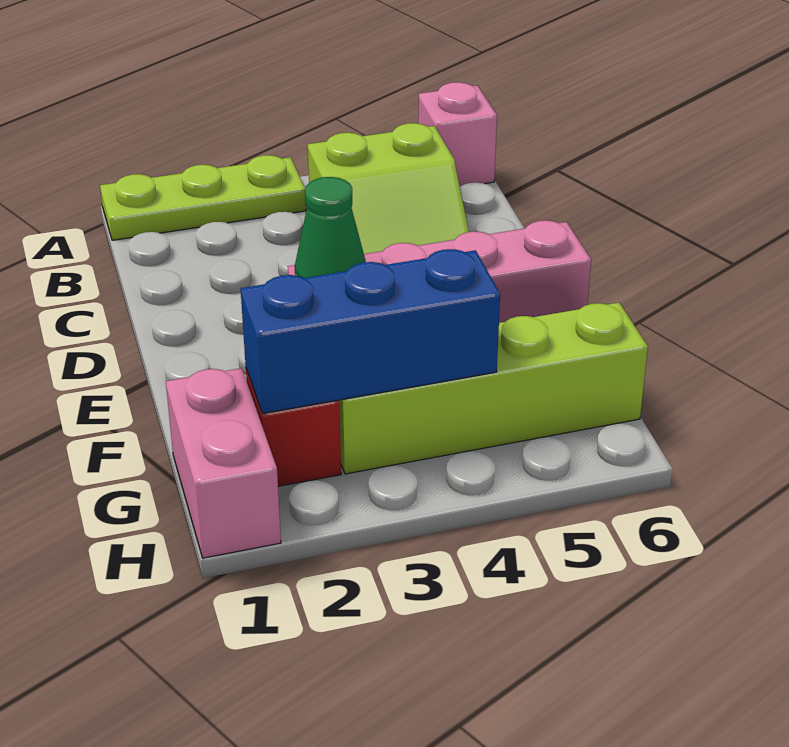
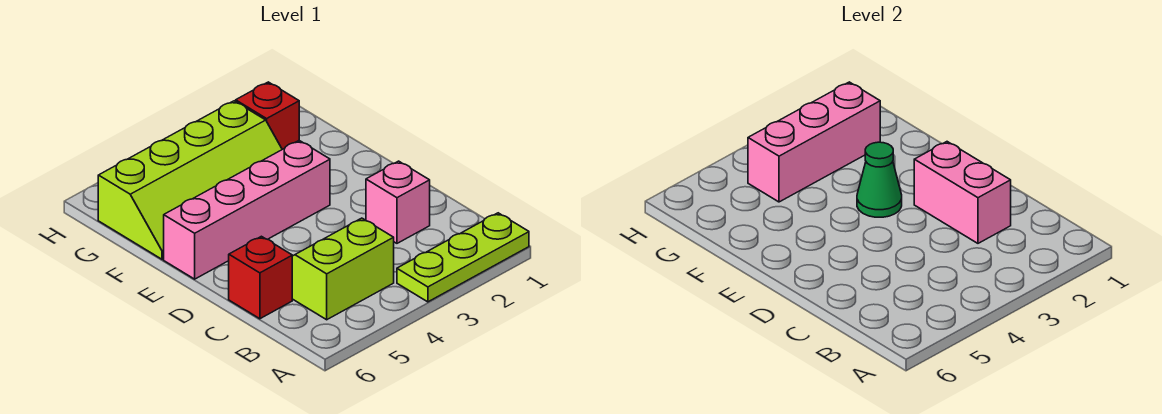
pink 1x1 brick [418,82,497,186] -> pink 1x1 brick moved to [366,161,430,243]
none -> red 1x1 brick [229,236,292,319]
pink 1x2 brick [166,368,281,558] -> pink 1x2 brick moved to [914,142,1011,243]
blue 1x3 brick [241,249,500,414] -> pink 1x3 brick [748,82,880,202]

